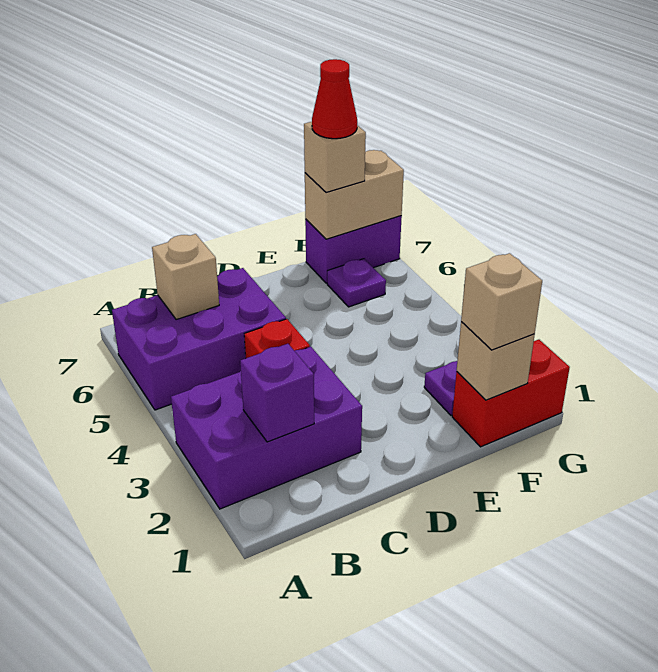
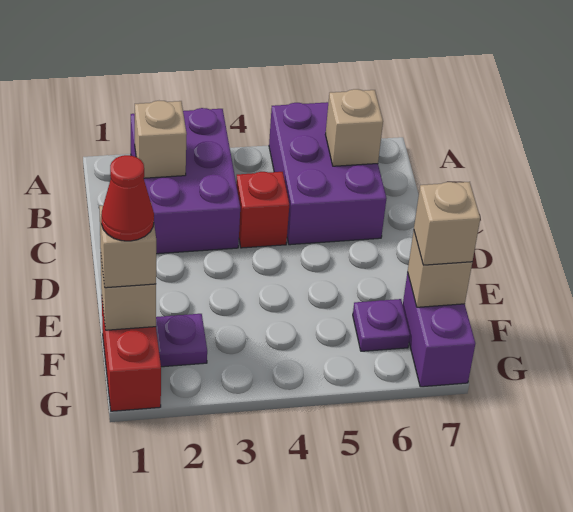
purple 1x1 brick [240,344,314,442] -> tan 1x1 brick [135,101,187,178]
tan 1x2 brick [305,150,404,239] -> tan 1x1 brick [408,231,472,307]
red 1x1 cone [312,59,357,139] -> red 1x1 cone moved to [101,155,154,241]

